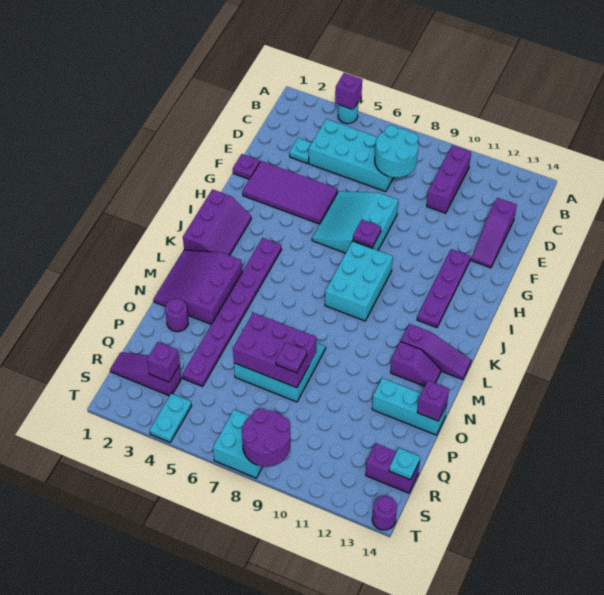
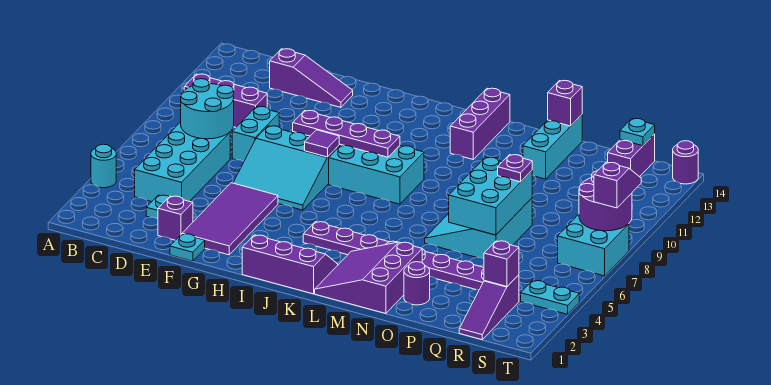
purple 1x1 brick [335,73,362,109] -> purple 1x1 brick moved to [158,196,193,240]
none -> cyan 1x2 brick [232,107,279,161]
purple 1x1 plate [233,154,260,179] -> cyan 1x1 plate [170,234,205,261]
purple 1x4 plate [417,249,471,328] -> purple 1x4 plate moved to [293,111,400,157]
purple 1x1 plate [353,220,381,247] -> purple 1x1 tile [305,130,339,157]
purple 3x3 slope [153,250,242,324] -> purple 3x3 slope turned to [315,242,422,314]
purple 1x3 slope [401,324,471,380] -> purple 1x3 brick [450,88,510,159]
purple 1x2 slope [391,342,441,386] -> purple 1x2 slope moved to [594,162,641,208]
purple 2x3 brick [233,313,316,388] -> cyan 2x3 brick [449,157,532,235]

